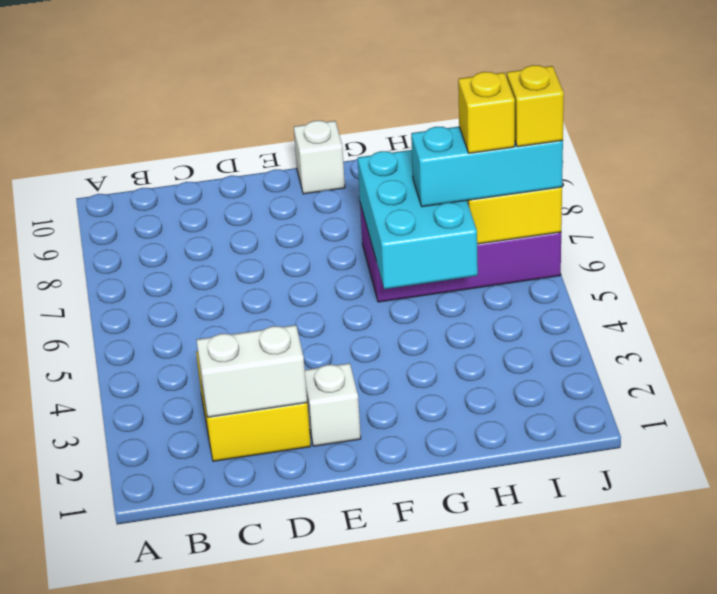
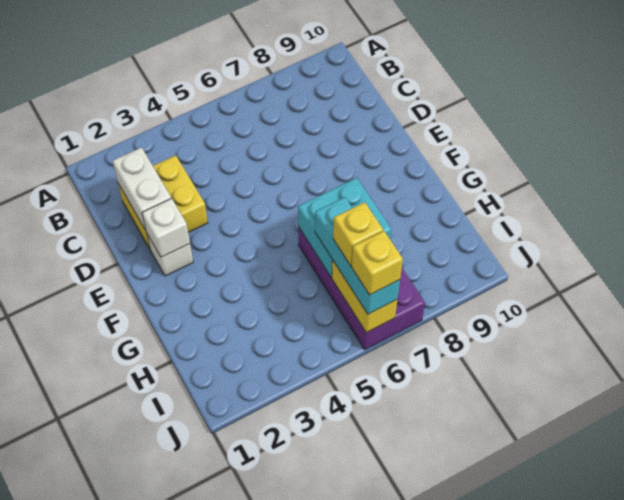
white 1x1 brick [294,121,345,194] -> white 1x1 brick moved to [142,198,190,257]
cyan 2x3 brick [358,150,478,289] -> cyan 2x2 brick [298,178,391,277]

